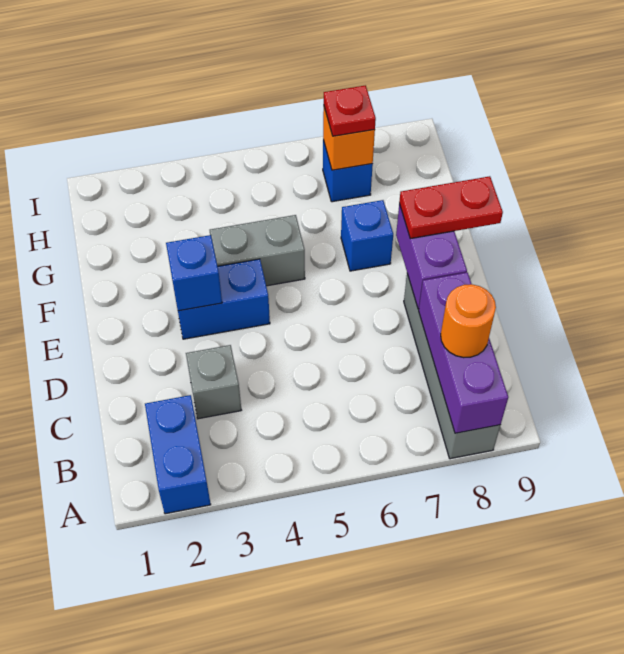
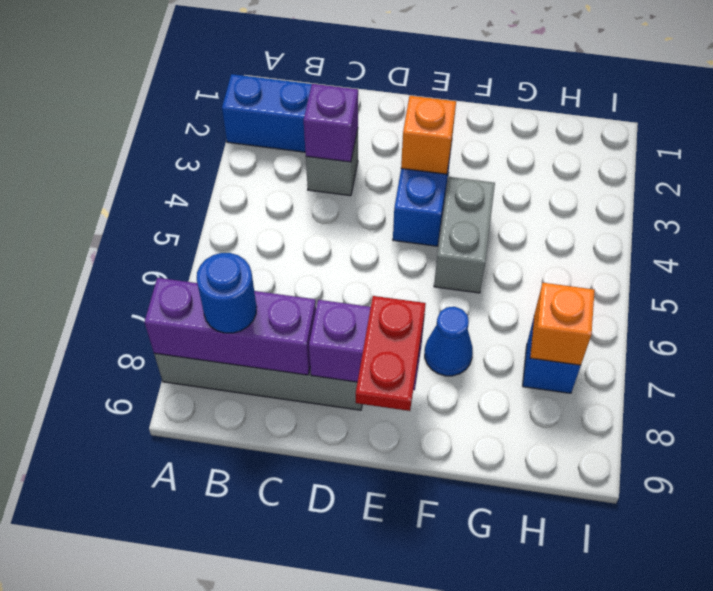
orange 1x1 round brick [441,284,496,358] -> blue 1x1 round brick [197,253,256,333]
none -> purple 1x1 brick [304,84,358,162]
blue 1x1 brick [166,235,222,311] -> orange 1x1 brick [401,96,456,174]
blue 1x1 brick [341,200,393,271] -> blue 1x1 cone [425,307,473,376]
red 1x1 plate [324,85,376,136] -> none

